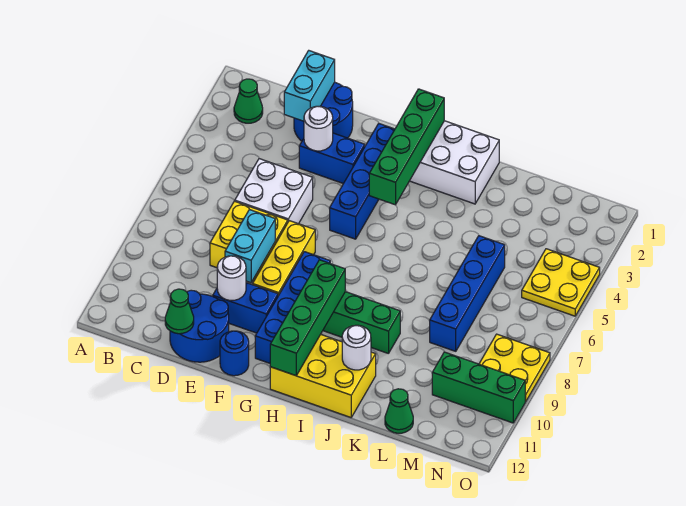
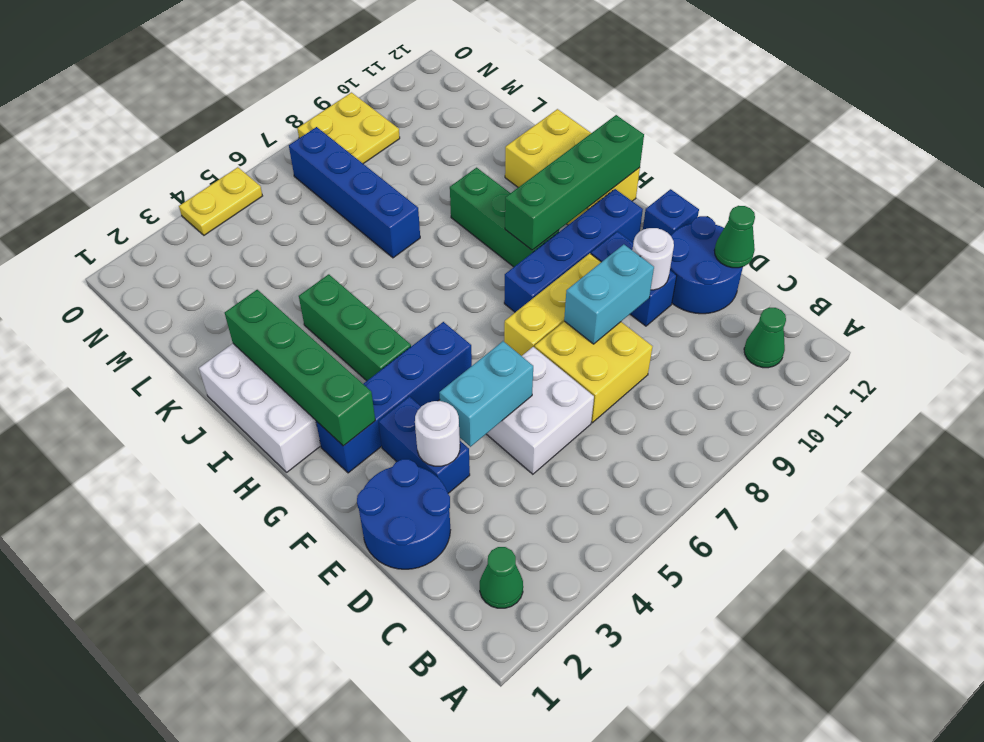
cyan 1x2 brick [284,51,335,121] -> cyan 1x2 brick moved to [439,341,533,447]
blue 1x1 round brick [220,331,249,376] -> blue 1x1 brick [643,189,699,236]
green 1x4 brick [369,89,444,205] -> green 1x4 brick turned to [225,290,375,446]
white 1x1 round brick [342,325,371,370] -> none
blue 1x4 brick [430,236,505,351] -> blue 1x4 brick turned to [289,127,420,258]
green 1x1 cone [385,389,413,433] -> green 1x1 cone moved to [744,308,786,368]
green 1x3 brick [432,352,525,423] -> green 1x3 brick moved to [299,274,411,381]
yellow 2x2 plate [522,249,600,316] -> yellow 1x2 plate [179,167,262,235]

